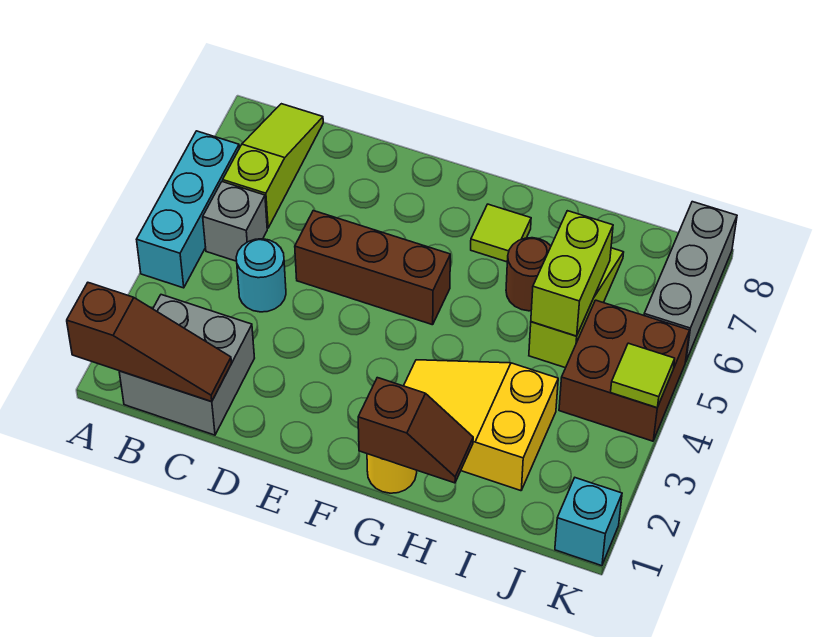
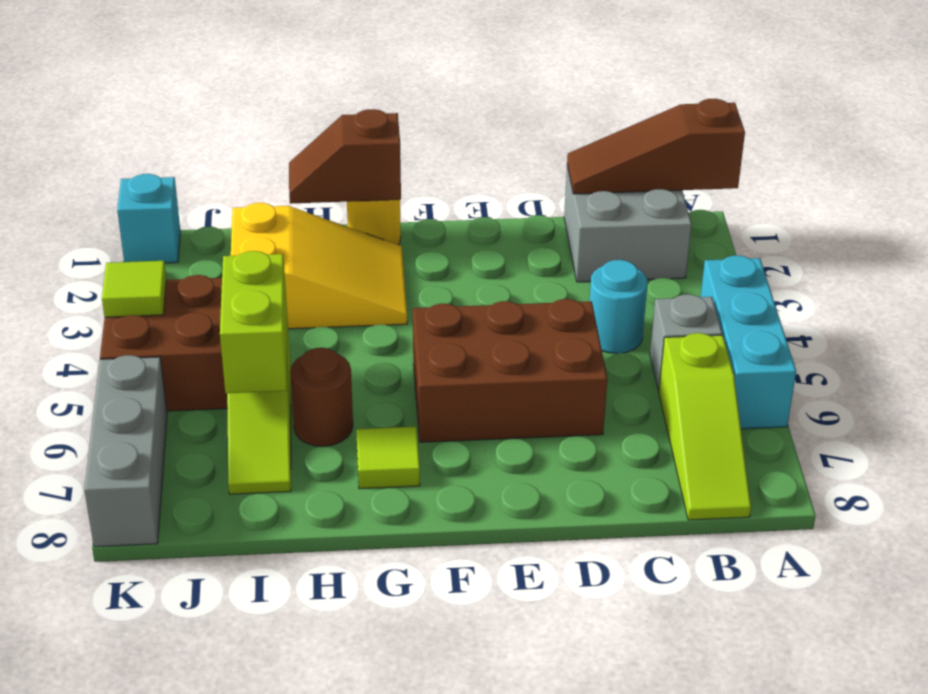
brown 1x3 brick [295,211,450,325] -> brown 2x3 brick [413,299,607,442]

